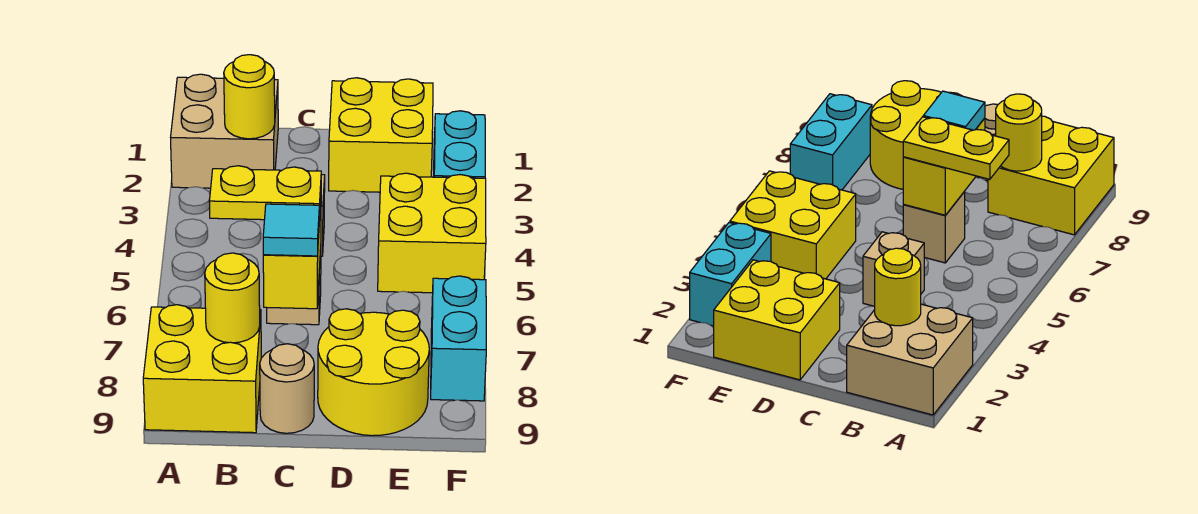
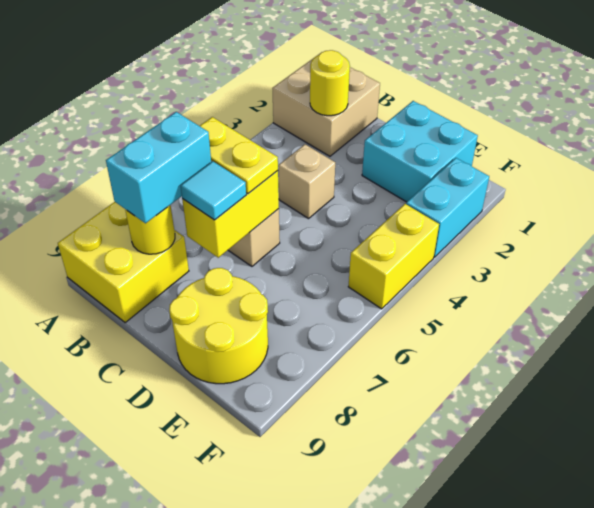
tan 1x1 round brick [260,344,314,433] -> none
yellow 2x2 brick [329,78,433,192] -> cyan 2x2 brick [362,101,478,202]
yellow 2x2 brick [378,173,486,293] -> yellow 1x2 brick [348,204,439,309]
cyan 1x2 brick [431,276,486,401] -> cyan 1x2 brick moved to [106,112,211,223]

